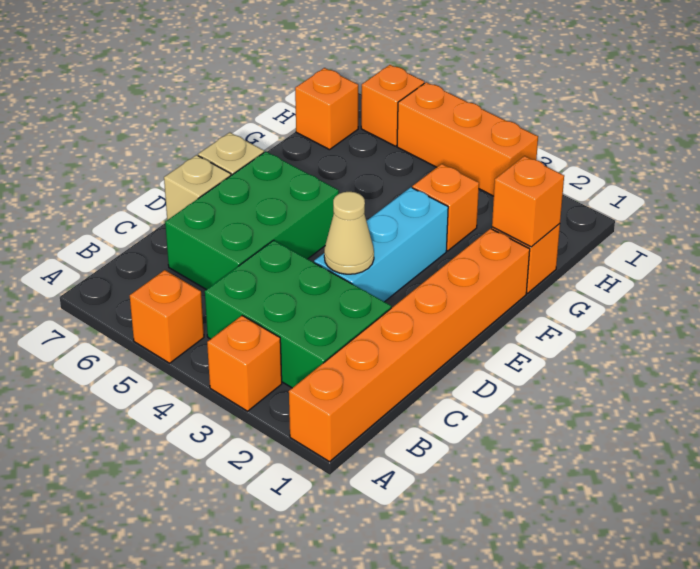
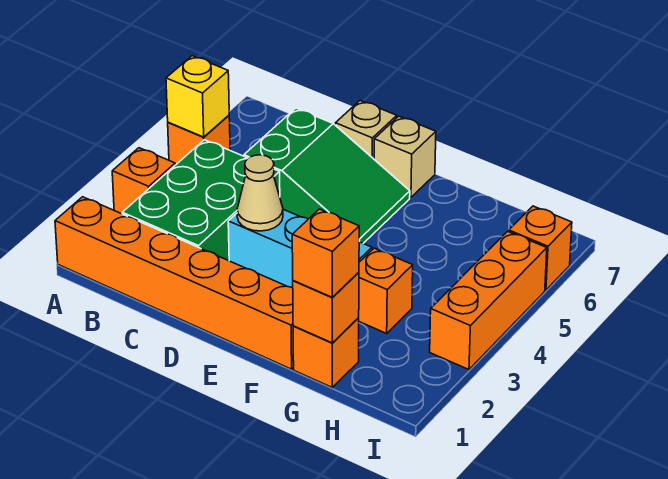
none -> yellow 1x1 brick [166,56,229,137]
green 2x3 brick [165,152,339,290] -> green 2x3 slope [244,108,410,243]
orange 1x1 brick [295,68,358,150] -> orange 1x1 brick moved to [292,209,359,297]

